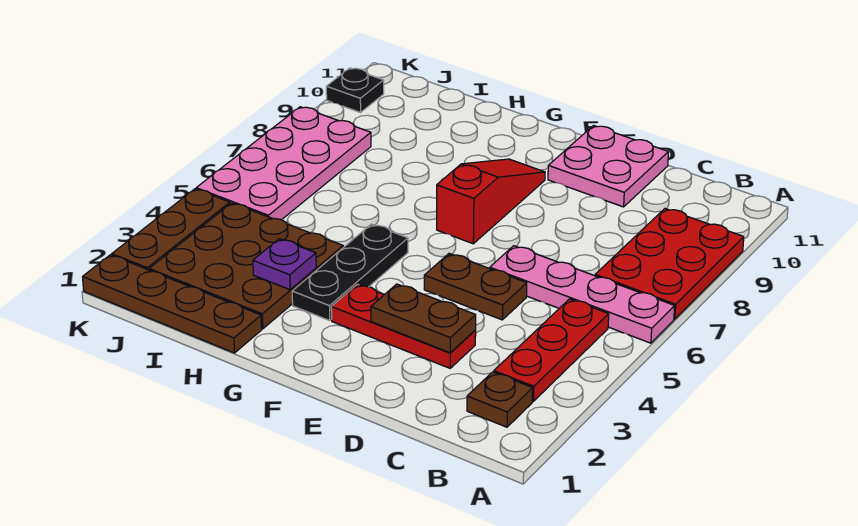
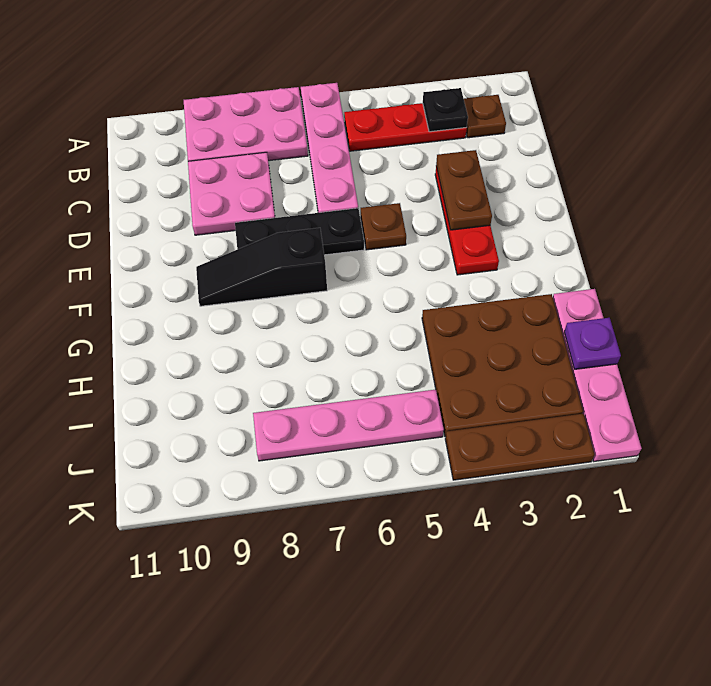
red 2x3 plate [595,209,744,319] -> pink 2x3 plate [184,87,308,161]
brown 1x2 plate [424,254,527,320] -> brown 1x1 plate [361,203,406,250]
pink 2x2 plate [548,126,669,207] -> pink 2x2 plate moved to [188,152,275,235]
red 1x3 slope [437,159,545,244] -> black 1x3 slope [196,228,327,306]
black 1x3 plate [292,224,408,321] -> black 1x3 plate moved to [235,208,364,255]
brown 1x4 plate [83,255,262,353] -> pink 1x4 plate [553,289,642,461]
purple 1x1 plate [253,239,316,290] -> purple 1x1 plate moved to [564,318,621,369]
pink 2x4 plate [196,107,371,220] -> pink 1x4 plate [253,390,444,461]
black 1x1 plate [326,68,384,112] -> black 1x1 plate moved to [423,88,468,132]

